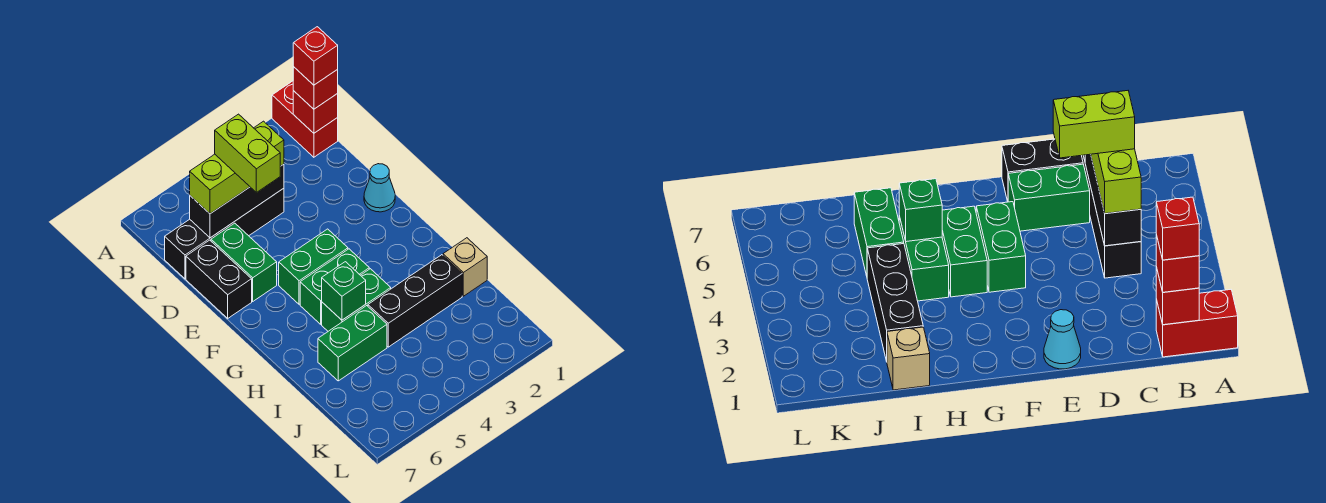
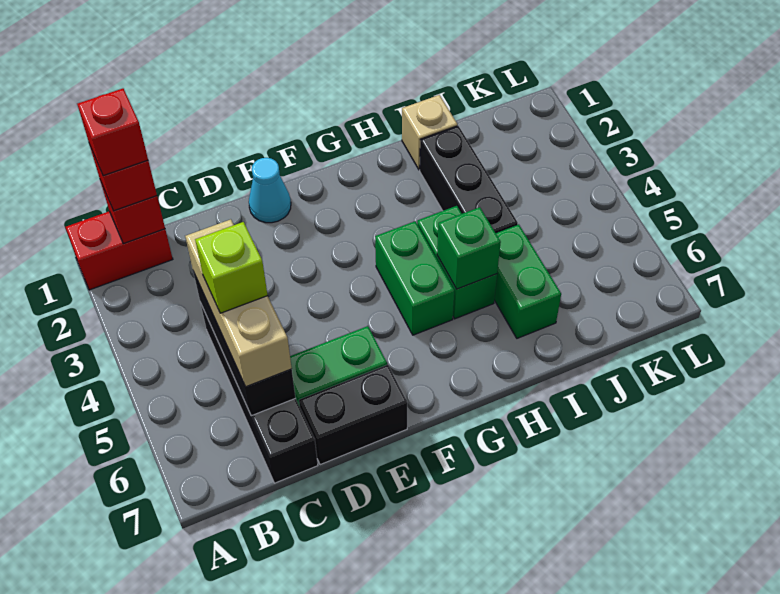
lime 1x3 brick [190,121,284,214] -> tan 1x3 brick [185,219,292,387]
lime 1x2 brick [215,114,280,192] -> lime 1x1 brick [195,222,268,313]
green 1x2 brick [279,229,348,304] -> none

